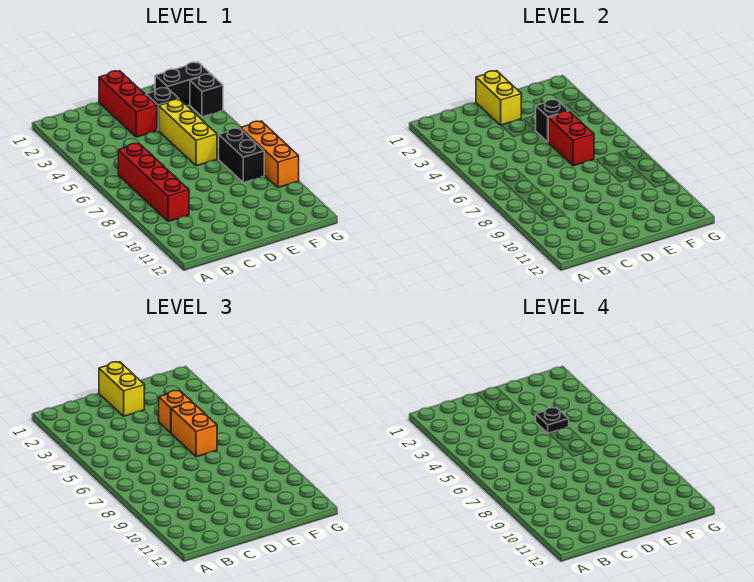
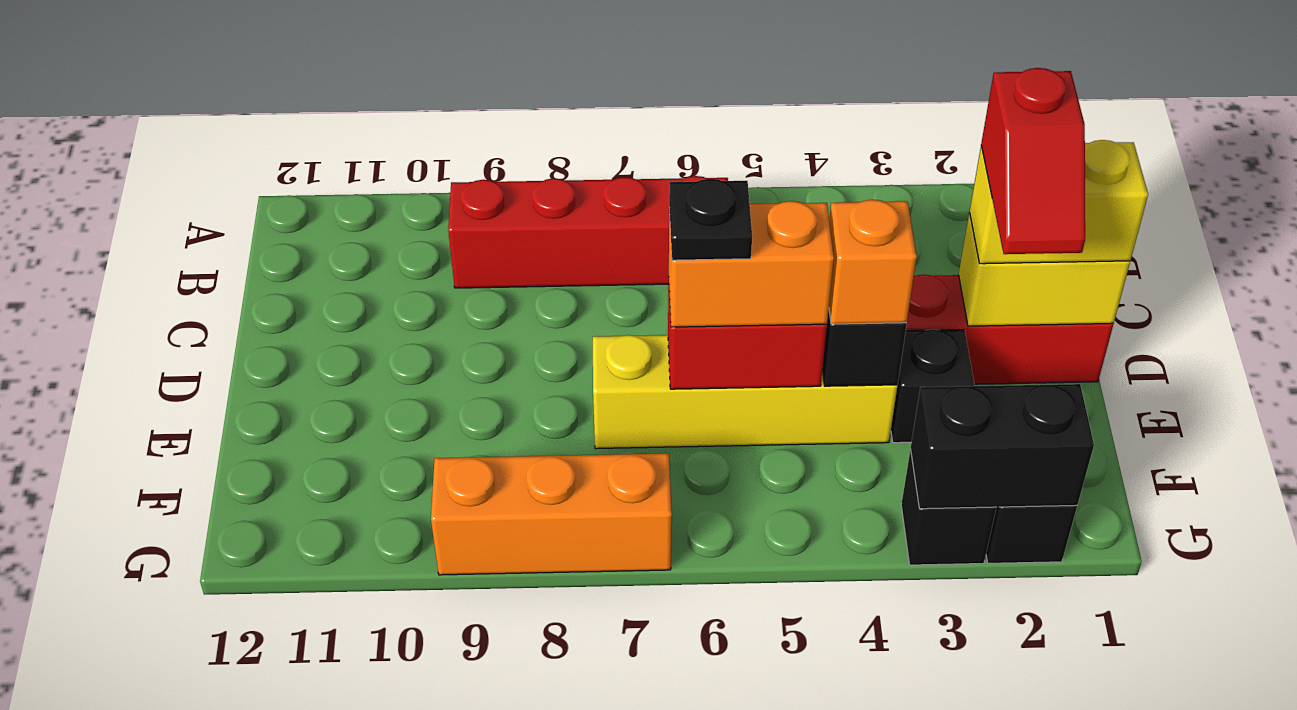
none -> red 1x2 slope [981,68,1085,254]
yellow 1x3 brick [159,99,217,166] -> yellow 1x4 brick [593,335,898,449]
black 1x1 plate [536,407,569,433] -> black 1x1 plate moved to [669,179,752,260]
black 1x2 brick [219,128,264,183] -> black 1x2 brick moved to [911,384,1094,509]

